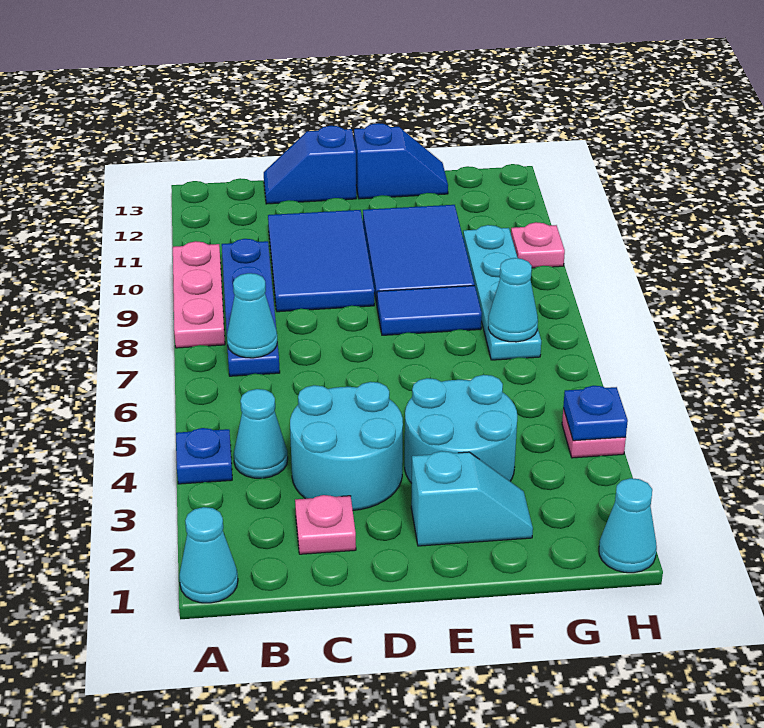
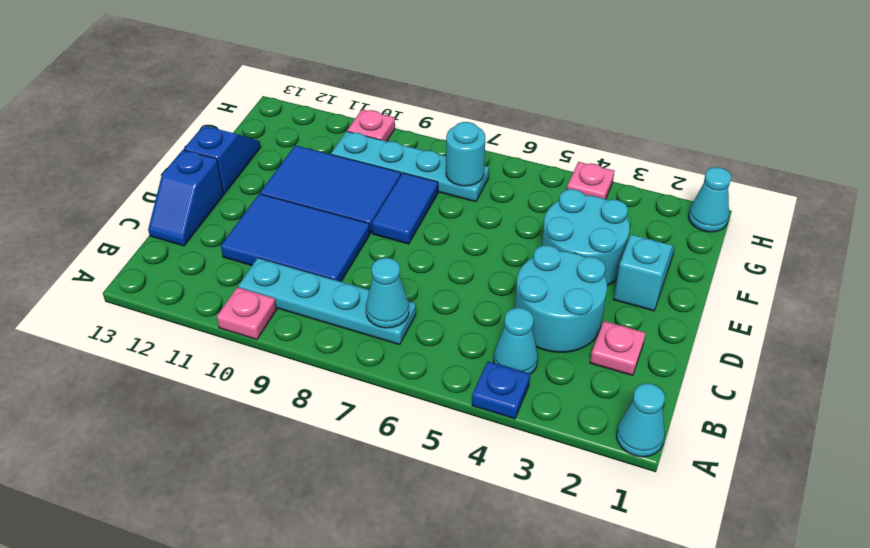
pink 1x3 plate [173,241,225,348] -> pink 1x1 plate [217,287,277,340]
blue 1x4 plate [222,239,280,376] -> cyan 1x4 plate [238,258,416,345]
cyan 1x1 cone [488,258,538,342] -> cyan 1x1 round brick [446,122,485,186]
blue 1x1 plate [563,386,628,441] -> none

